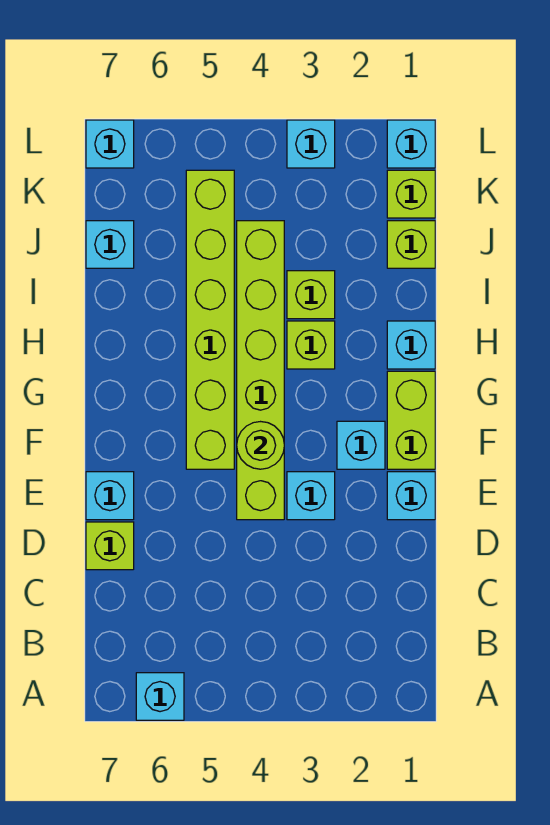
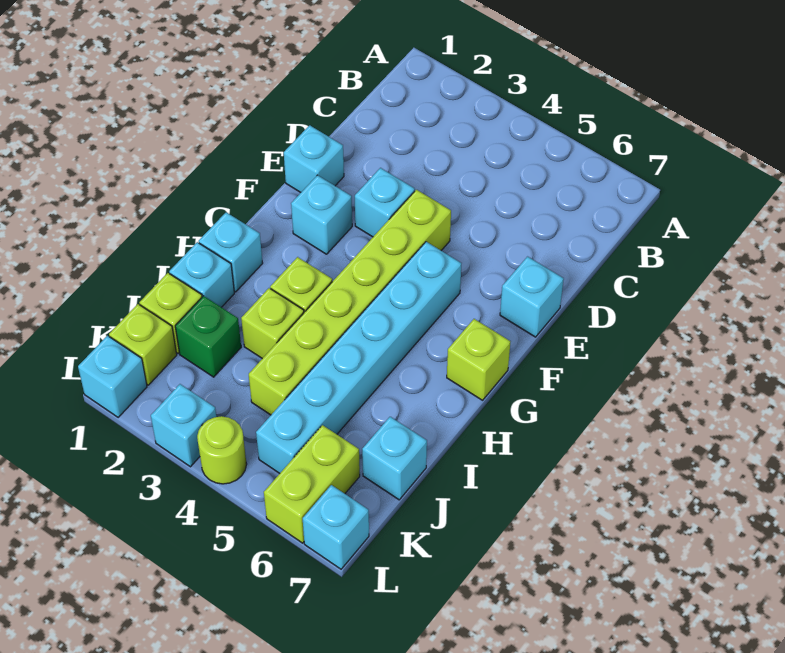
cyan 1x1 brick [136,673,184,720] -> cyan 1x1 brick moved to [169,242,234,307]
lime 1x1 brick [86,522,134,570] -> lime 1x1 brick moved to [447,319,510,400]
lime 1x2 brick [387,371,435,469] -> lime 1x2 brick moved to [264,425,360,543]
lime 1x1 round brick [237,422,284,469] -> lime 1x1 round brick moved to [197,416,247,484]
lime 1x6 brick [186,170,234,469] -> cyan 1x6 brick [256,242,461,473]
none -> green 1x1 brick [175,296,241,377]

